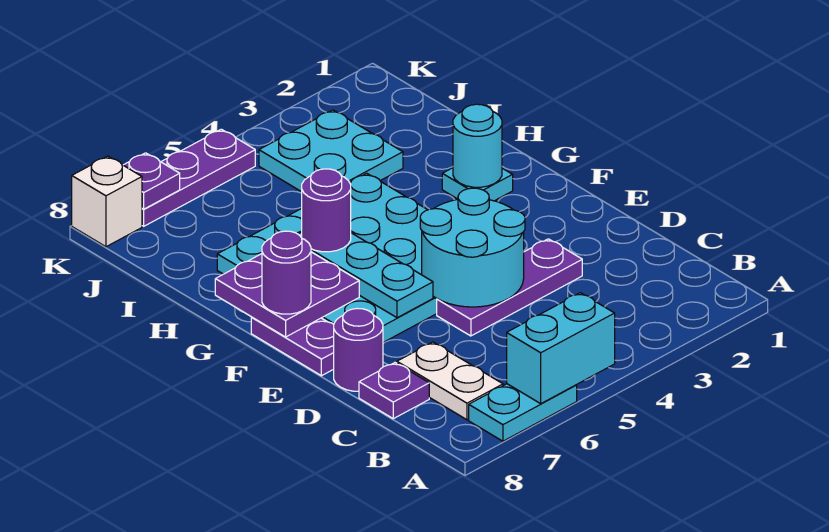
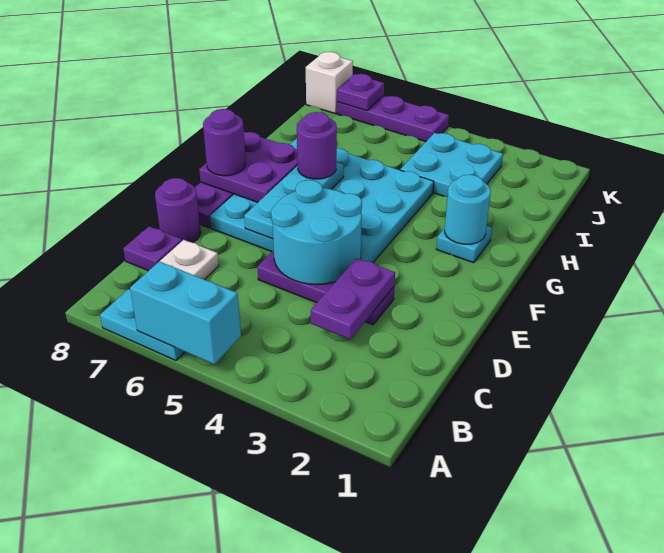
none -> purple 1x2 plate [311,258,395,339]

